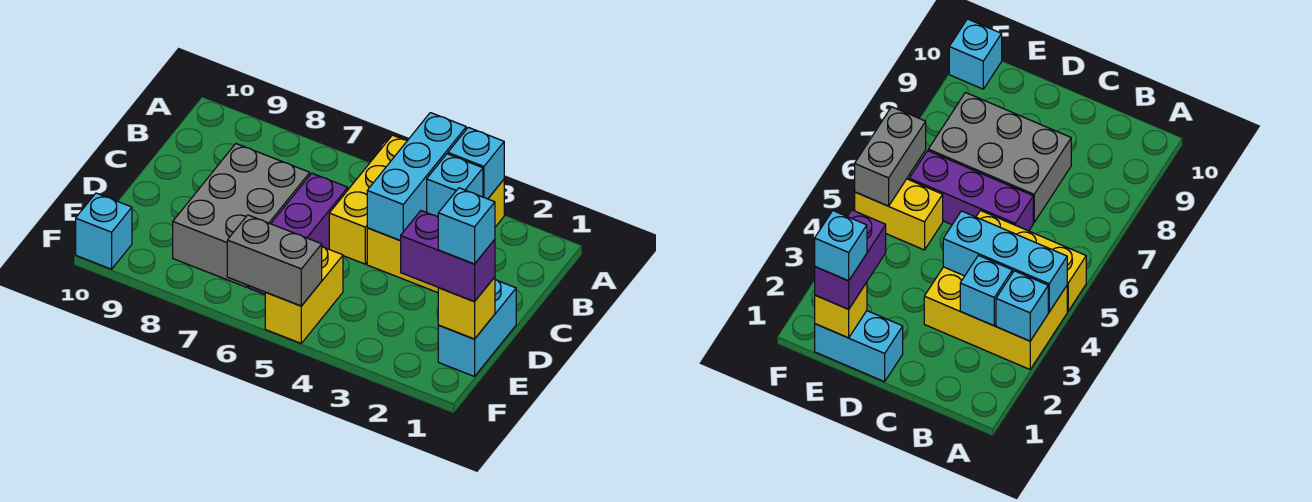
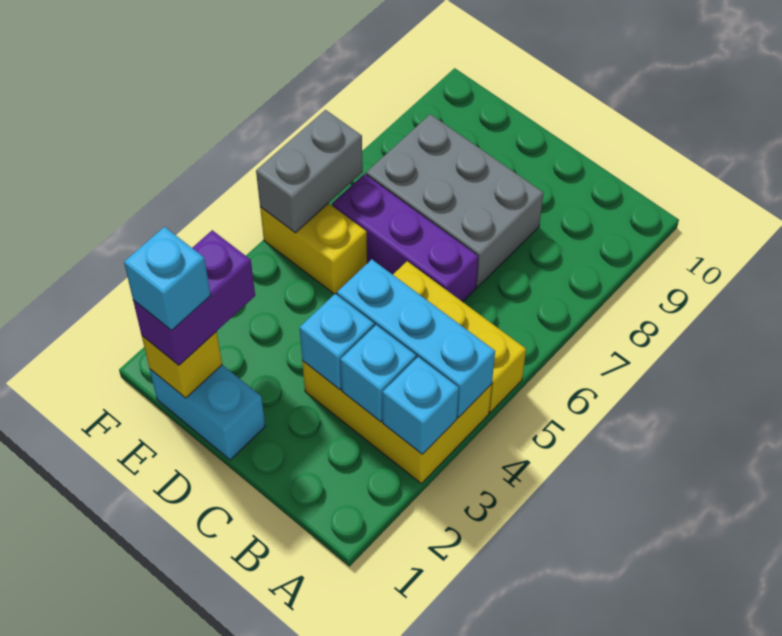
cyan 1x1 brick [76,193,132,269] -> cyan 1x1 brick moved to [299,294,374,390]

